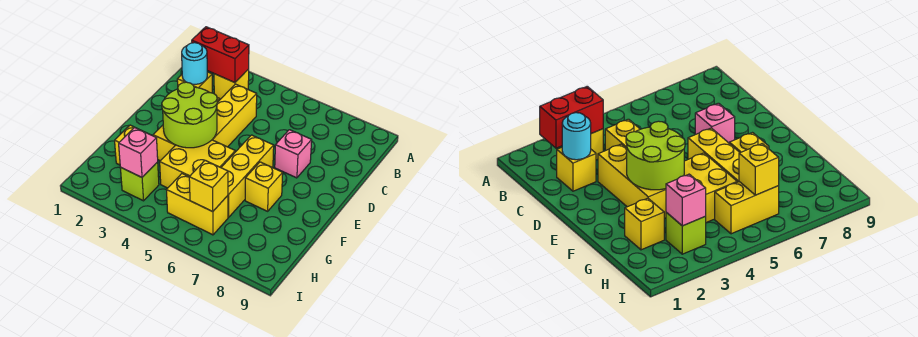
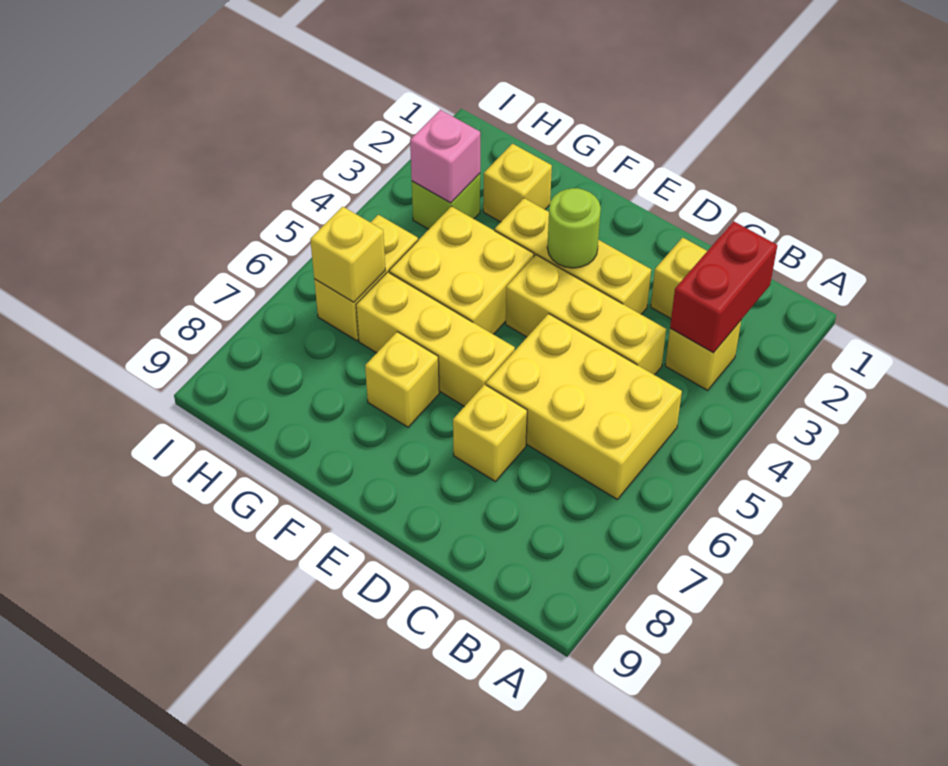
none -> yellow 2x3 brick [486,314,682,499]
cyan 1x1 round brick [182,43,207,84] -> none
pink 1x1 brick [275,130,312,178] -> yellow 1x1 brick [453,384,527,481]
lime 2x2 round brick [162,82,217,148] -> lime 1x1 round brick [547,188,601,268]

